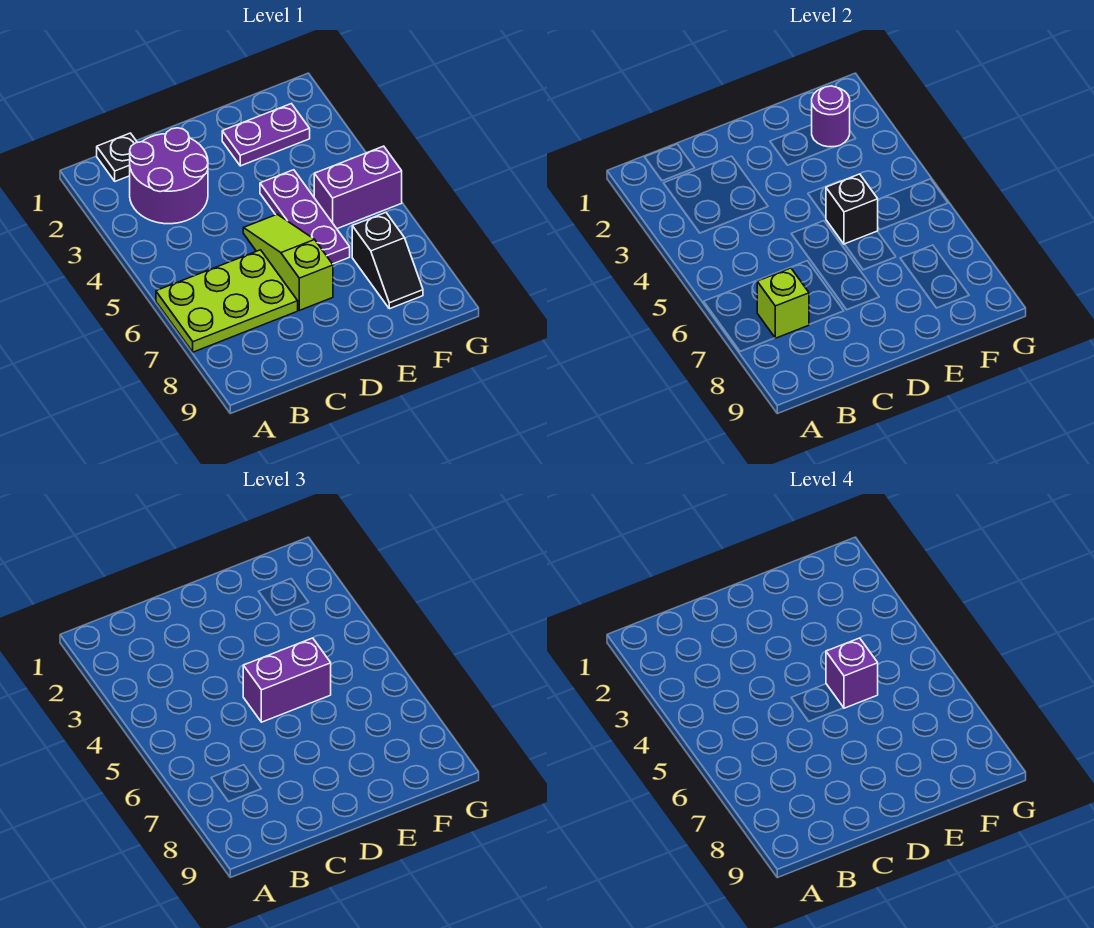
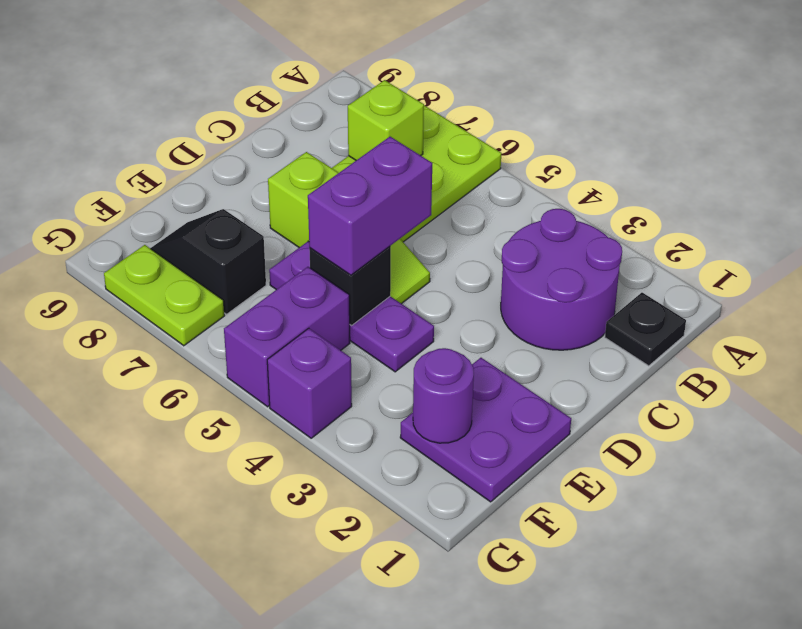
purple 1x2 plate [222,104,310,166] -> purple 2x2 plate [400,358,571,502]
purple 1x1 brick [826,638,878,708] -> purple 1x1 brick moved to [267,328,352,438]
none -> lime 1x2 plate [104,245,225,346]

